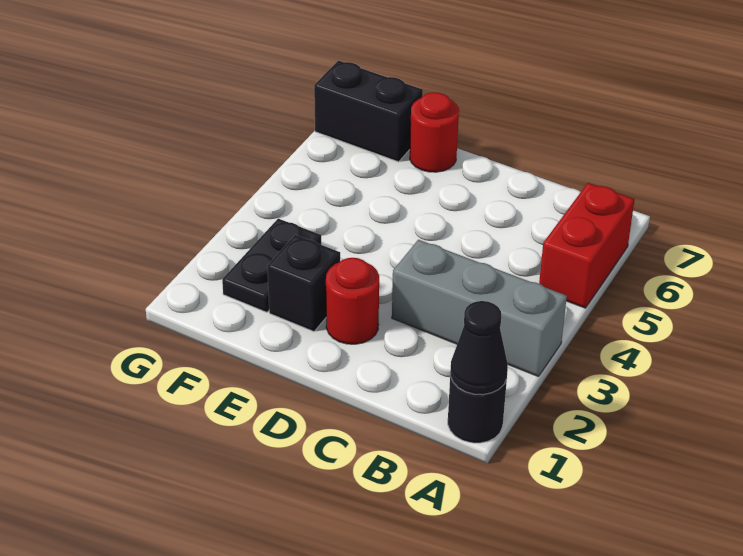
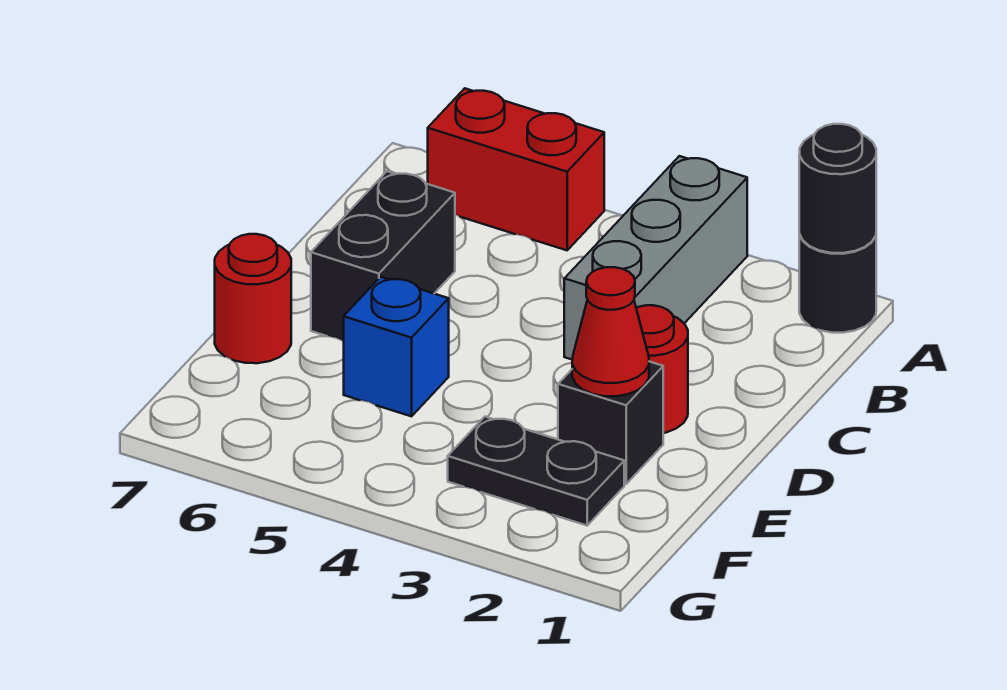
black 1x1 cone [450,301,508,395] -> black 1x1 round brick [799,124,876,253]
none -> red 1x1 cone [572,267,649,396]
none -> blue 1x1 brick [344,277,449,416]
black 1x2 brick [314,61,423,162] -> black 1x2 brick moved to [311,171,455,341]

